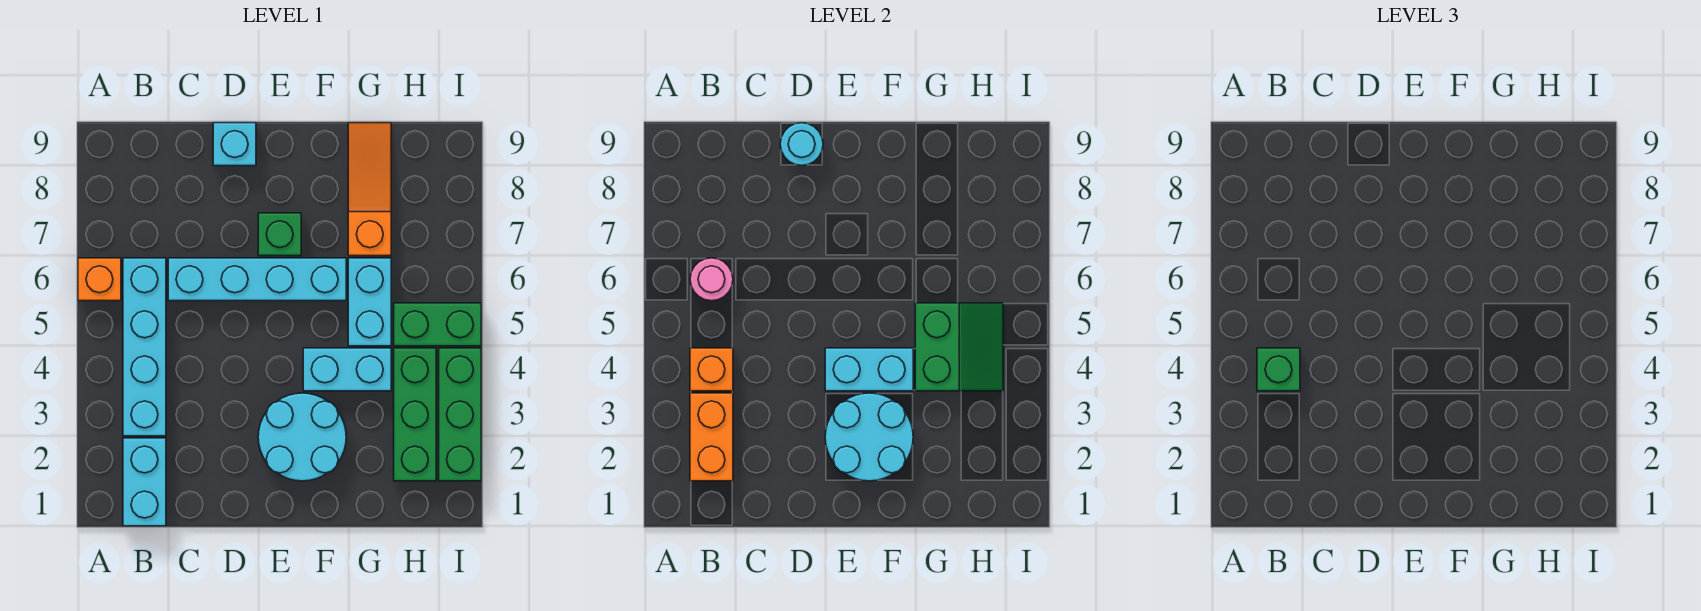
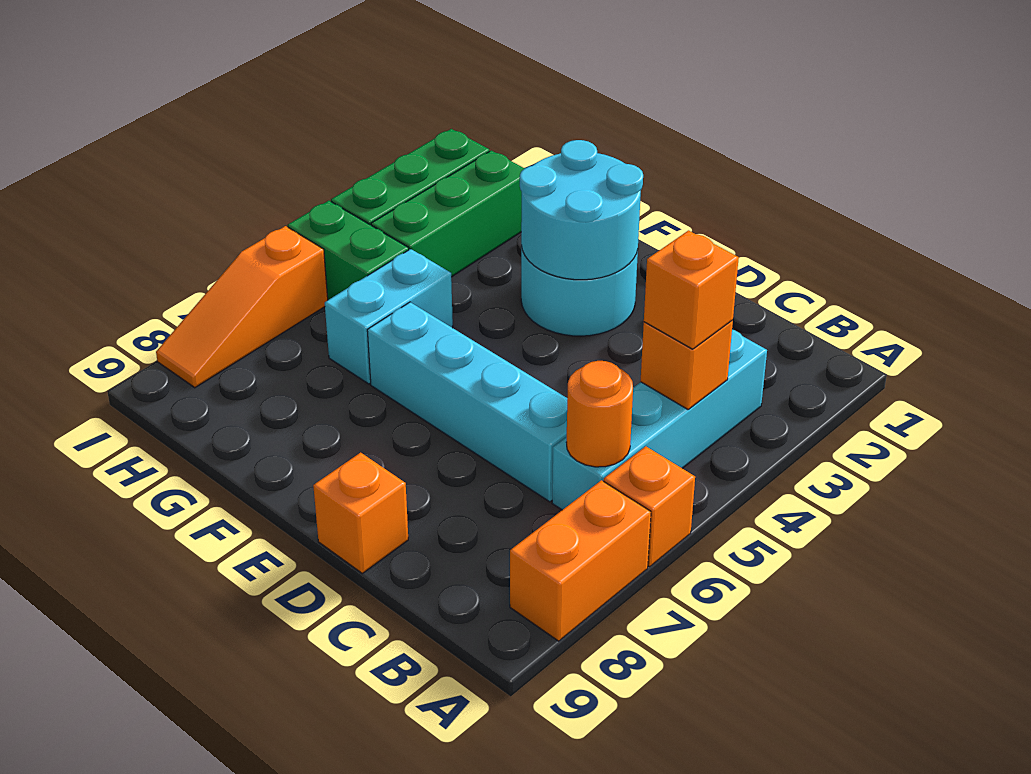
cyan 1x2 brick [123,438,166,526] -> none
orange 1x2 brick [690,393,733,481] -> orange 1x2 brick moved to [510,480,651,641]
green 1x1 brick [1257,348,1300,391] -> orange 1x1 brick [644,231,739,349]
pink 1x1 round brick [690,258,733,301] -> orange 1x1 round brick [566,361,633,467]
cyan 1x1 brick [213,123,256,166] -> orange 1x1 brick [313,453,408,573]
cyan 1x1 round brick [780,123,823,166] -> none
cyan 1x2 brick [825,348,913,391] -> none
green 1x1 brick [258,213,301,256] -> none
cyan 1x2 brick [303,348,391,391] -> none
green 2x2 slope [915,303,1003,391] -> none
orange 1x3 slope [348,123,391,256] -> orange 1x3 slope moved to [156,226,328,388]

